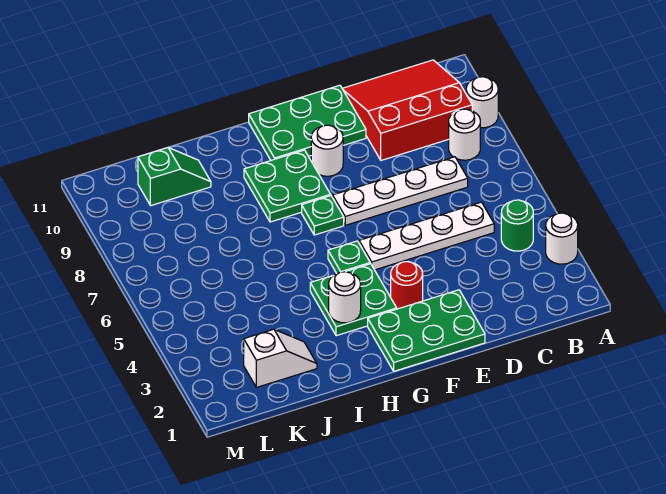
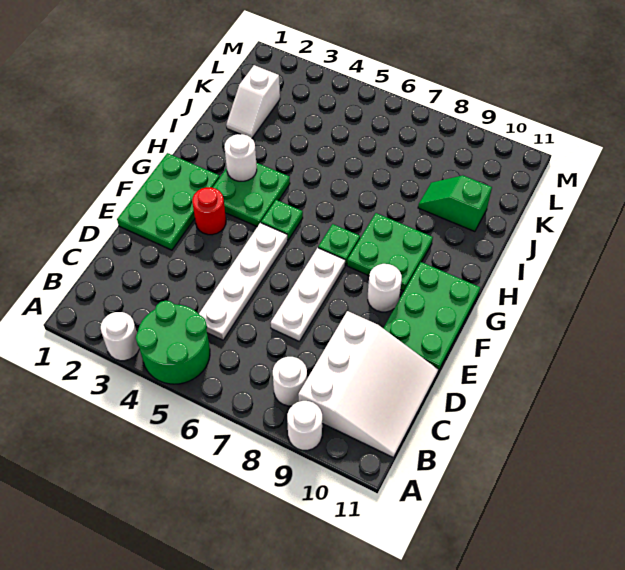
green 1x1 round brick [501,200,533,251] -> green 2x2 round brick [136,301,210,384]
red 3x3 slope [342,60,472,160] -> white 3x3 slope [298,311,438,458]
white 1x4 plate [333,157,468,225] -> white 1x3 plate [271,248,345,342]
green 1x2 slope [138,148,211,206] -> green 1x2 slope turned to [418,176,492,232]

